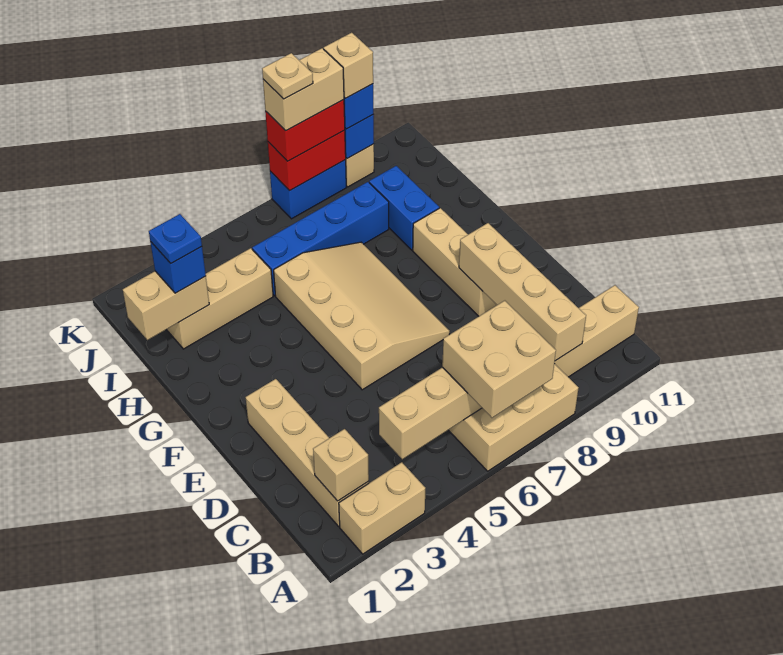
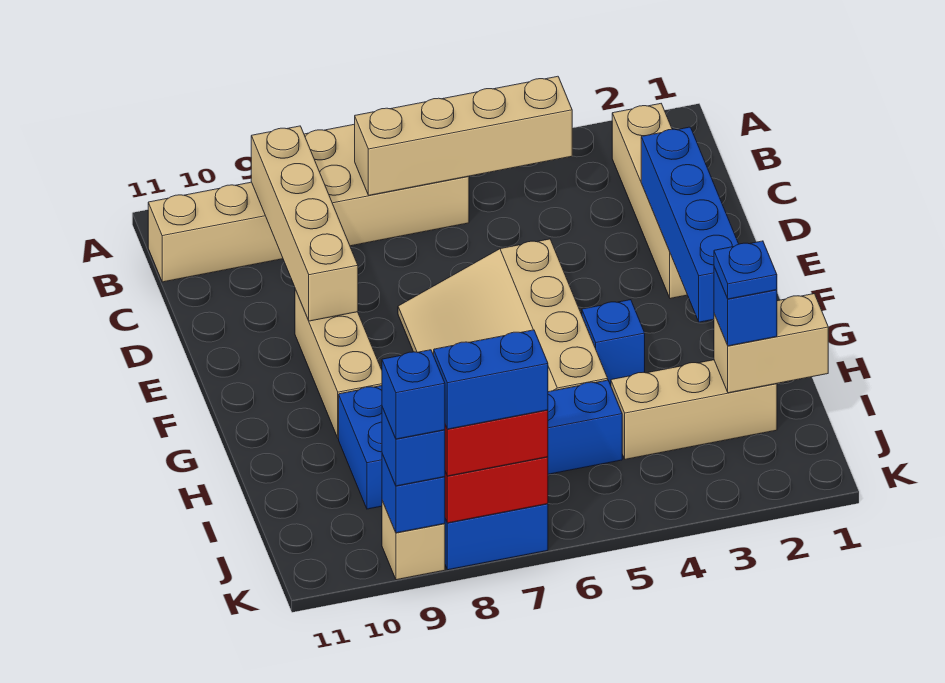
tan 1x2 brick [339,462,425,554] -> none
tan 2x2 brick [442,301,556,418] -> none
tan 1x1 brick [313,429,369,501] -> none
none -> blue 1x4 brick [641,127,738,322]
none -> blue 1x1 brick [582,300,645,385]
tan 1x2 brick [263,48,344,131] -> blue 1x2 brick [434,330,548,429]
tan 1x1 plate [262,53,313,99] -> none
tan 1x1 brick [324,33,373,98] -> blue 1x1 brick [382,350,445,439]

